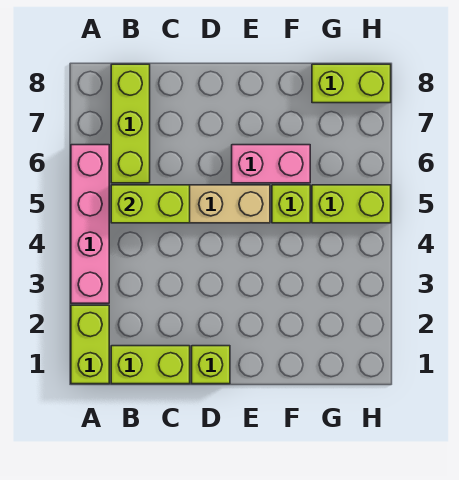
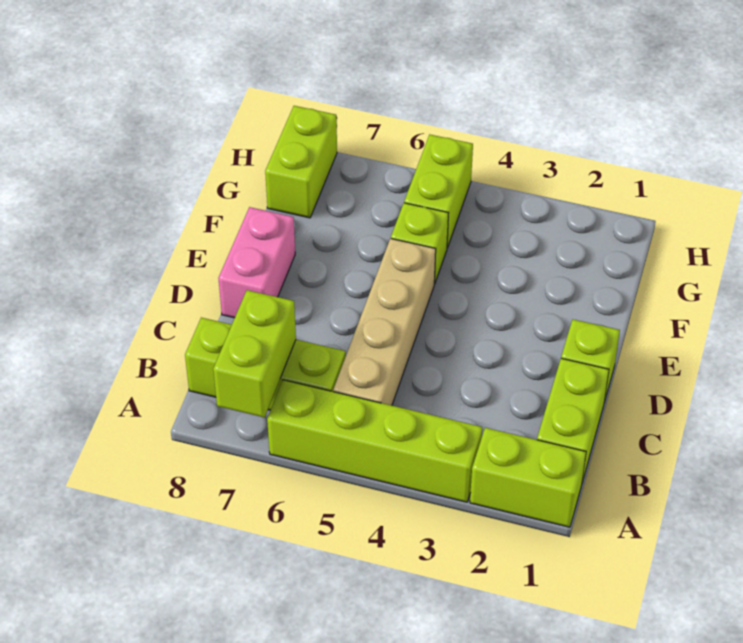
pink 1x4 brick [71,145,109,303] -> lime 1x4 brick [267,380,482,502]
lime 1x2 brick [111,185,190,223] -> lime 1x2 brick moved to [213,290,296,417]
pink 1x2 brick [232,145,310,183] -> pink 1x2 brick moved to [218,207,295,318]

